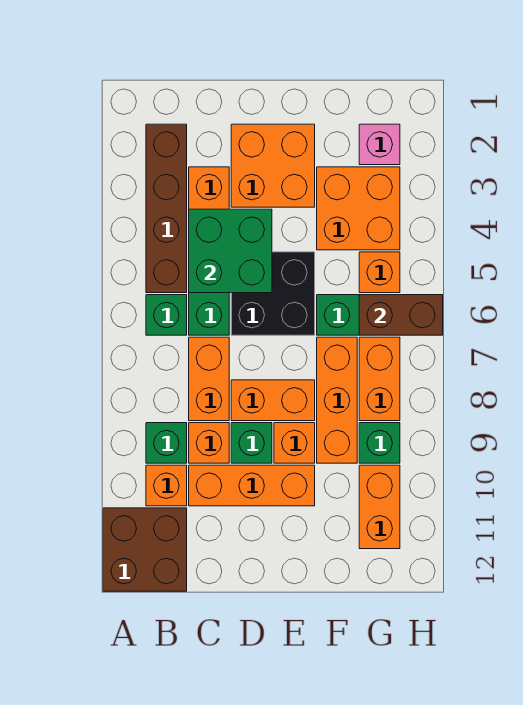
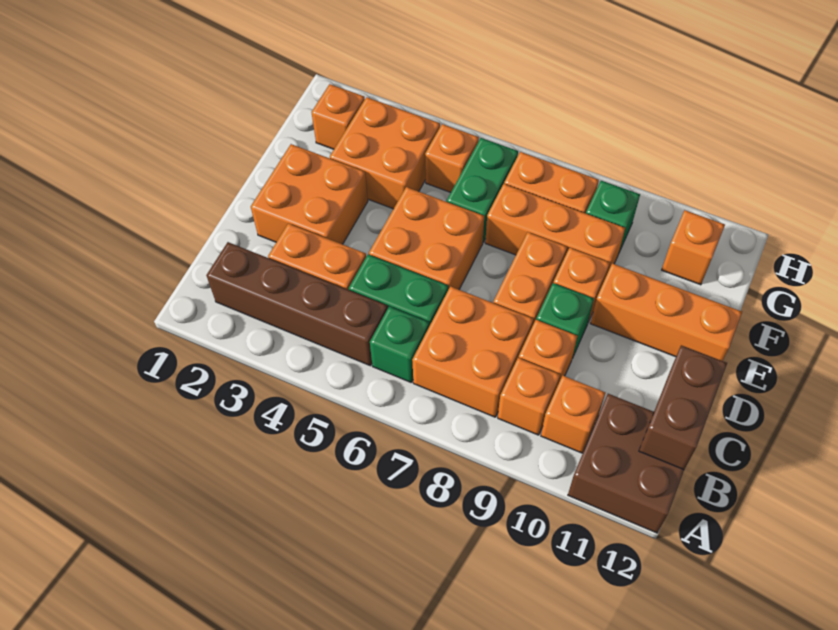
green 1x1 brick [146,423,187,463] -> orange 1x1 brick [498,358,560,435]
green 2x2 brick [189,209,272,293] -> none
orange 1x2 brick [189,337,229,421] -> orange 2x2 brick [412,287,533,417]
orange 1x3 brick [189,465,315,506] -> orange 1x3 brick turned to [590,263,742,361]
black 2x2 brick [231,252,315,335] -> orange 2x2 brick [369,187,484,290]
pink 1x1 brick [359,124,400,165] -> orange 1x1 brick [311,84,365,149]
brown 1x2 brick [359,295,443,335] -> brown 1x2 brick moved to [639,345,727,470]
orange 1x2 brick [359,465,400,549] -> orange 1x1 brick [662,210,725,285]

